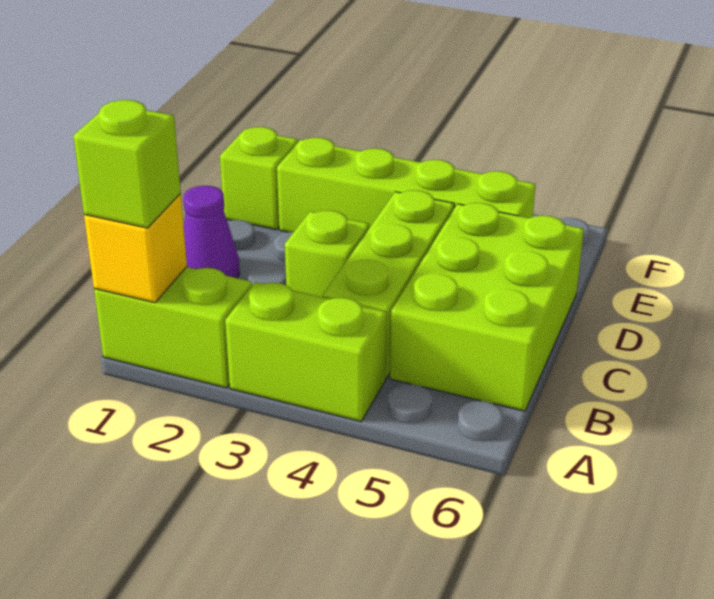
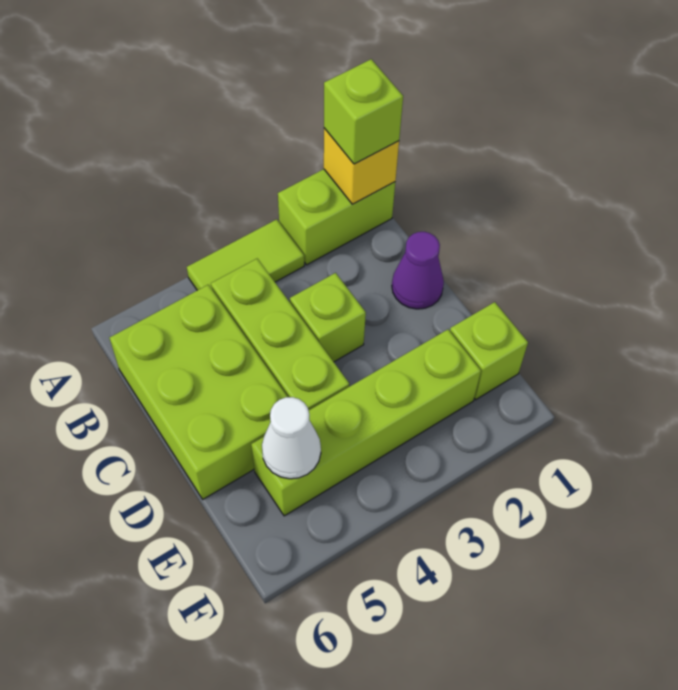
lime 1x2 brick [225,282,387,421] -> lime 1x2 tile [187,219,304,290]
none -> white 1x1 cone [262,397,321,479]

